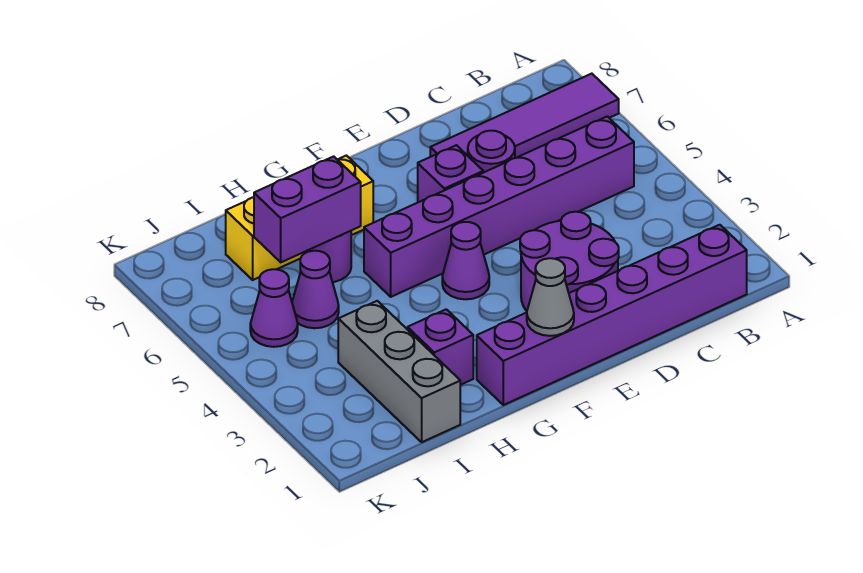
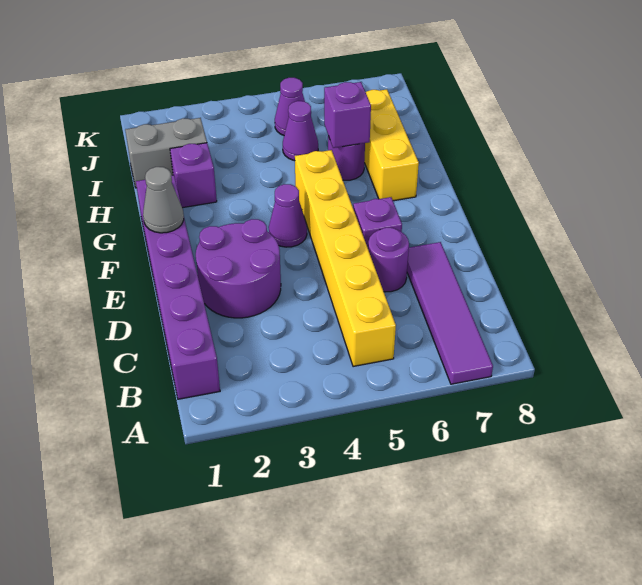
purple 1x6 brick [364,116,634,297] -> yellow 1x6 brick [295,150,396,367]
purple 1x2 brick [254,156,361,262] -> purple 1x1 brick [324,82,371,148]
grey 1x3 brick [338,301,460,442] -> grey 1x2 brick [125,118,207,188]

